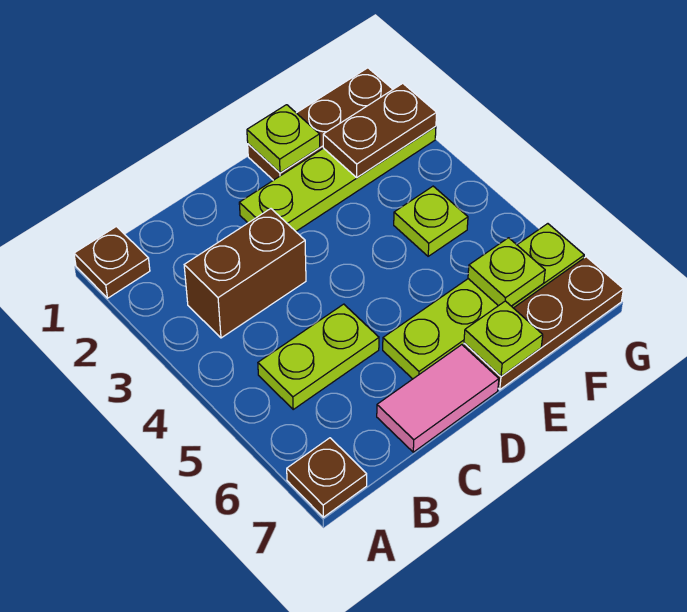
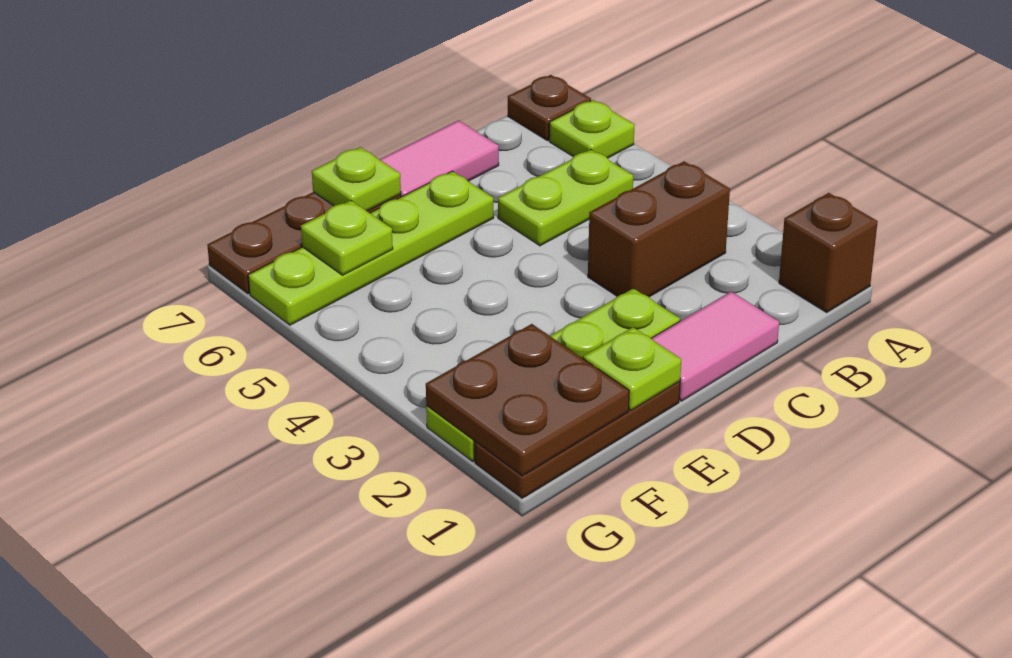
brown 1x1 plate [74,227,150,298] -> brown 1x1 brick [779,193,878,312]
none -> pink 1x2 tile [651,292,779,401]
brown 1x2 plate [323,83,437,177] -> brown 2x2 plate [426,324,629,476]
lime 1x1 plate [394,186,468,256] -> lime 1x1 plate moved to [549,100,635,158]

